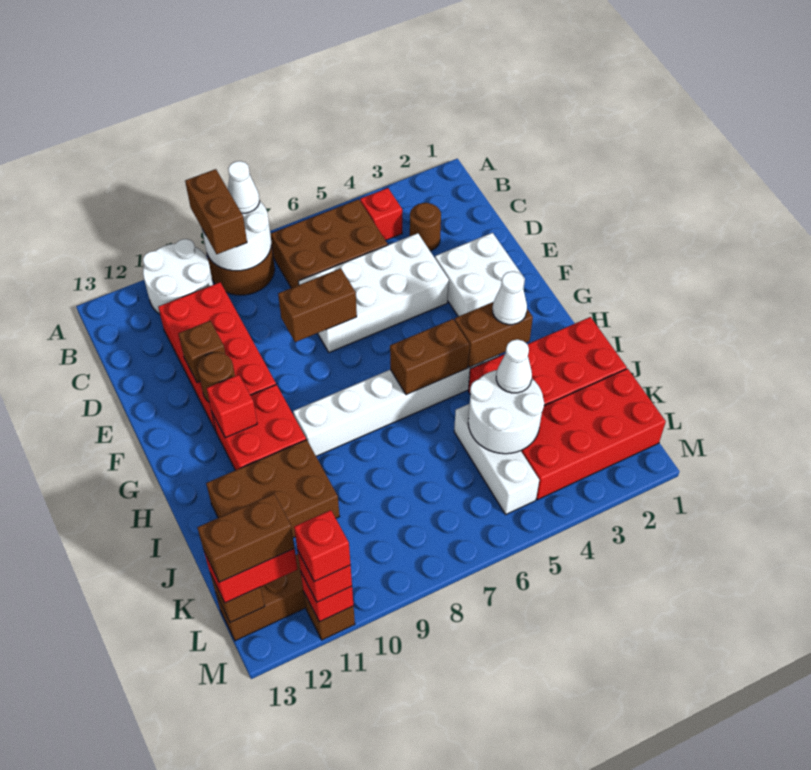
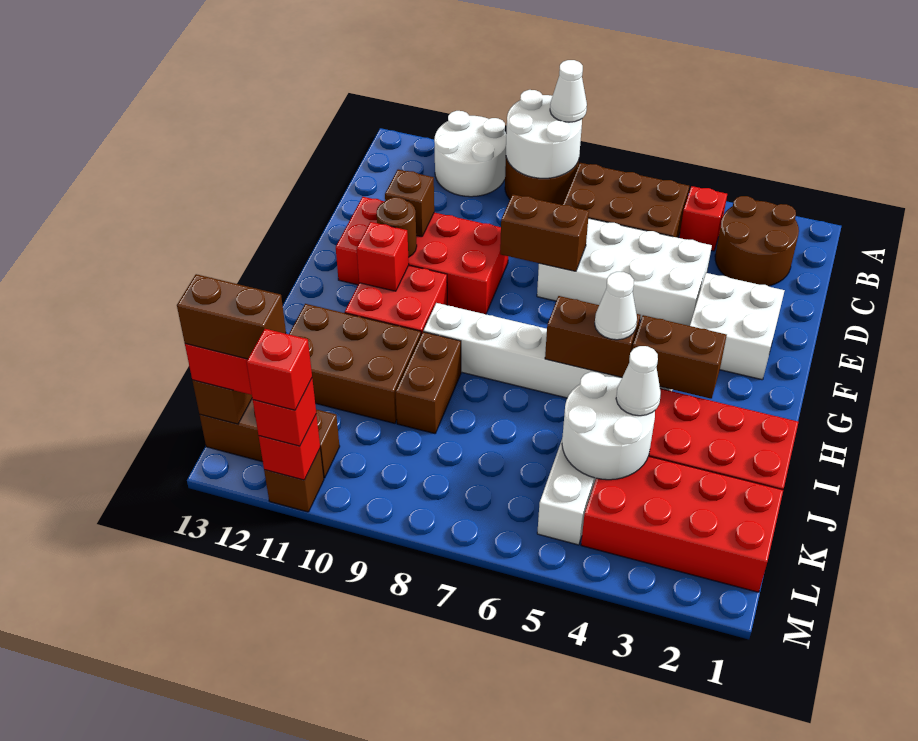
brown 1x2 brick [185,169,247,254] -> brown 1x2 brick moved to [396,332,461,434]
brown 1x1 round brick [410,203,441,251] -> brown 2x2 round brick [715,196,799,286]
red 2x4 brick [158,282,276,431] -> red 2x4 brick turned to [336,197,508,314]
white 1x1 cone [493,271,527,325] -> white 1x1 cone moved to [595,272,637,340]

